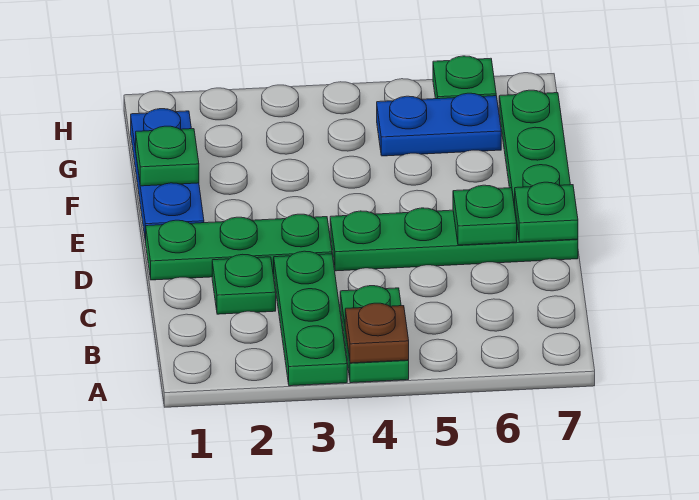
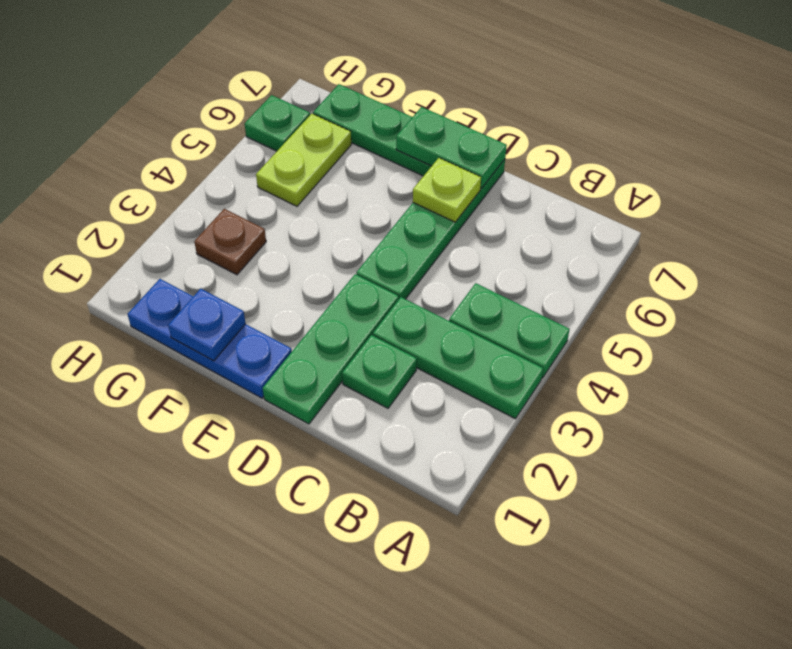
brown 1x1 plate [345,303,409,363] -> brown 1x1 plate moved to [194,209,266,275]
green 1x1 plate [453,185,517,245] -> lime 1x1 plate [413,158,481,222]
green 1x1 plate [514,182,578,242] -> green 1x2 plate [396,107,507,189]
green 1x1 plate [136,126,199,186] -> blue 1x1 plate [168,289,246,361]
blue 1x2 plate [377,93,501,156] -> lime 1x2 plate [256,114,351,206]

